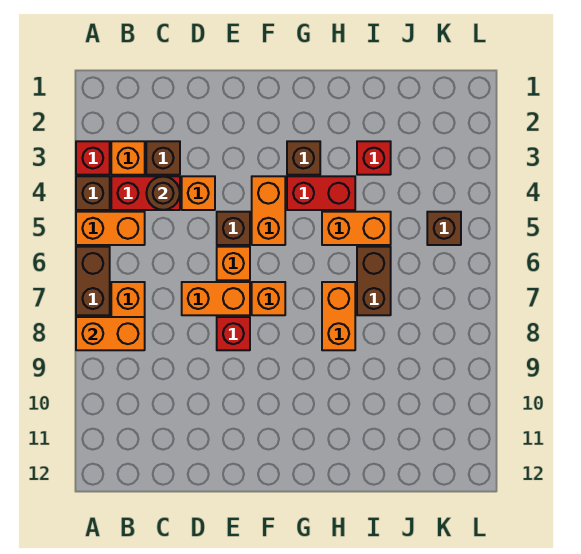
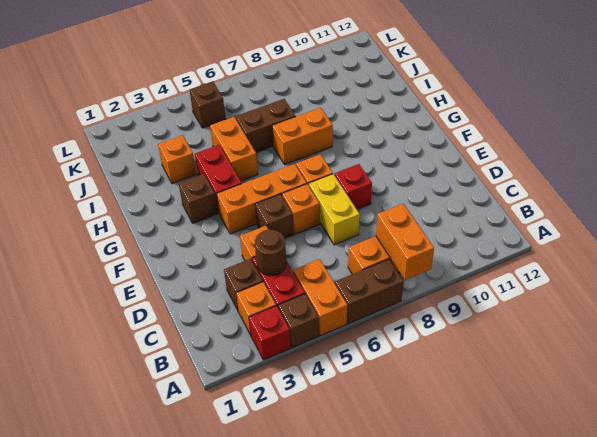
orange 1x2 brick [182,282,250,315] -> yellow 1x2 brick [309,174,360,245]
orange 1x2 brick [252,176,285,245] -> orange 1x3 brick [217,164,307,234]
red 1x1 brick [357,141,391,175] -> orange 1x1 brick [158,135,196,184]

